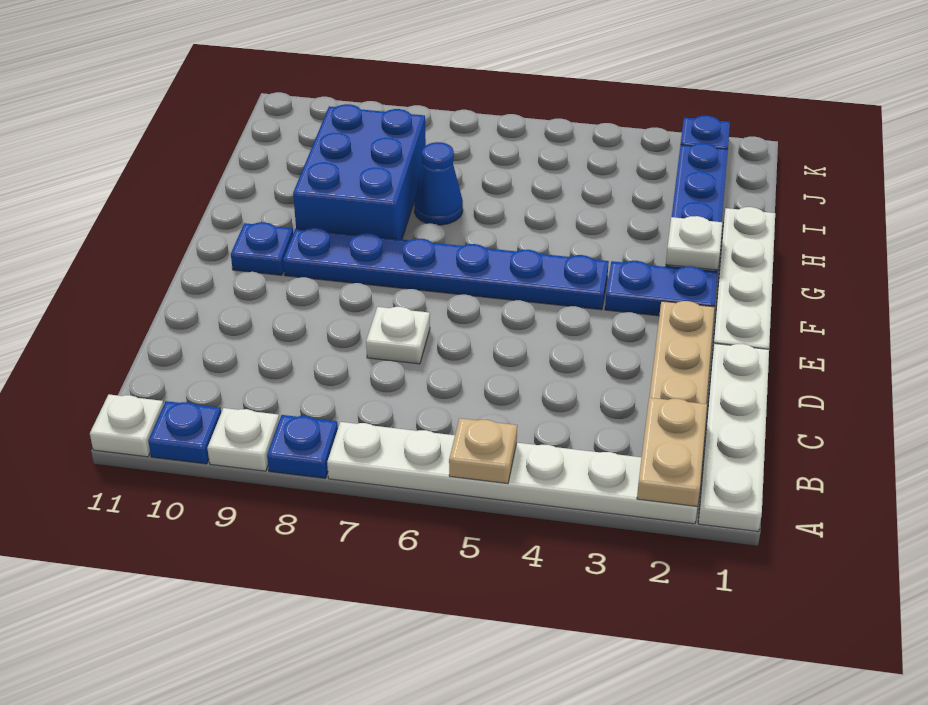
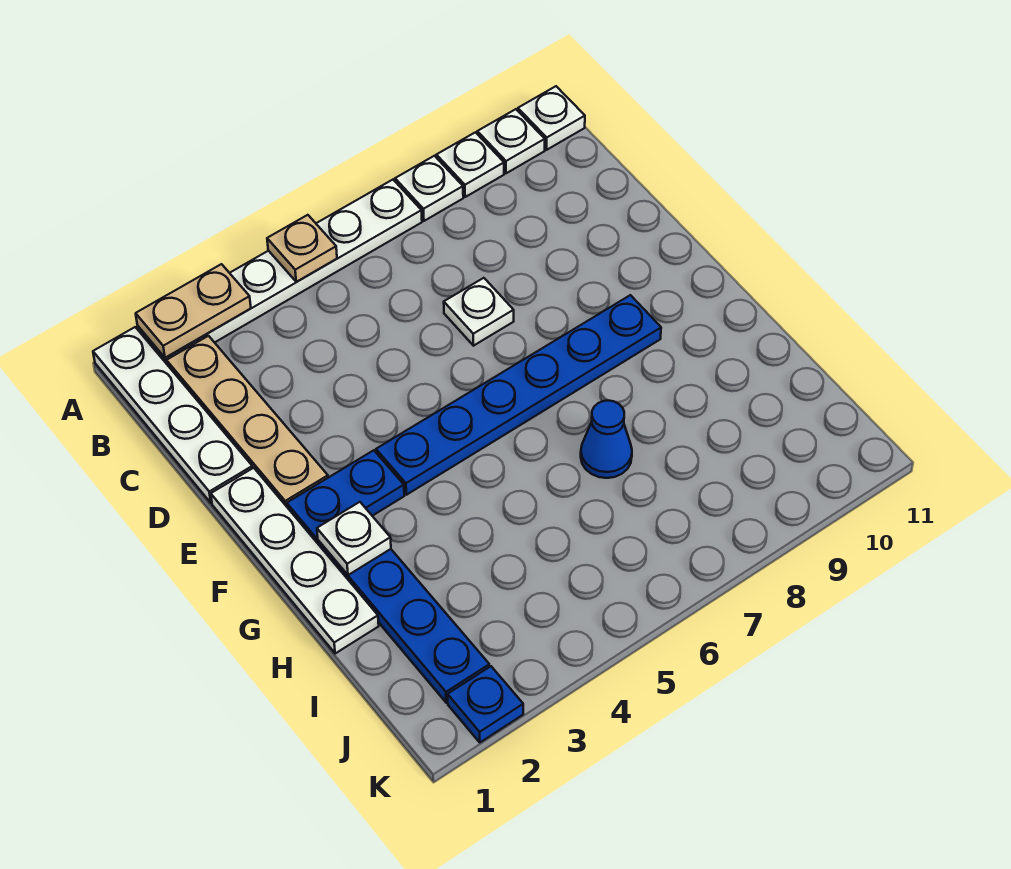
tan 1x2 plate [637,398,707,507] -> tan 1x2 plate turned to [136,264,251,358]
blue 1x1 plate [267,415,338,478] -> white 1x1 plate [395,156,463,221]
blue 1x1 plate [148,401,221,464] -> white 1x1 plate [477,109,545,173]
blue 1x1 plate [231,222,293,275] -> none
blue 2x3 brick [293,104,426,240] -> none

